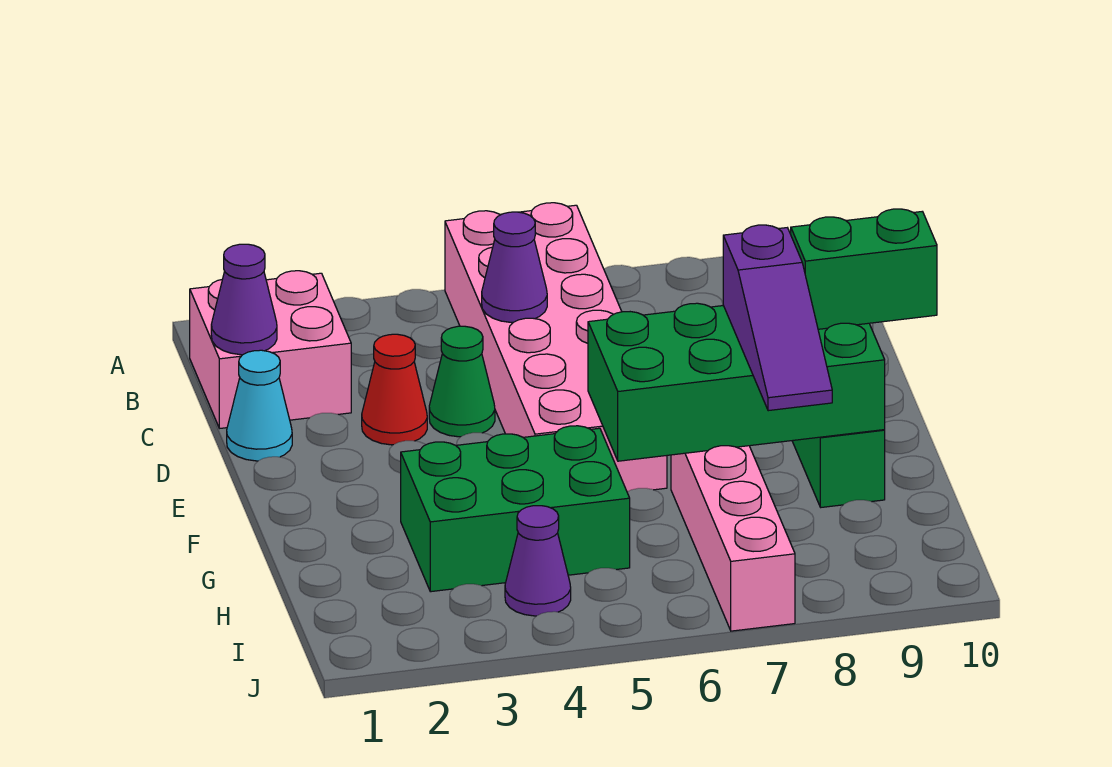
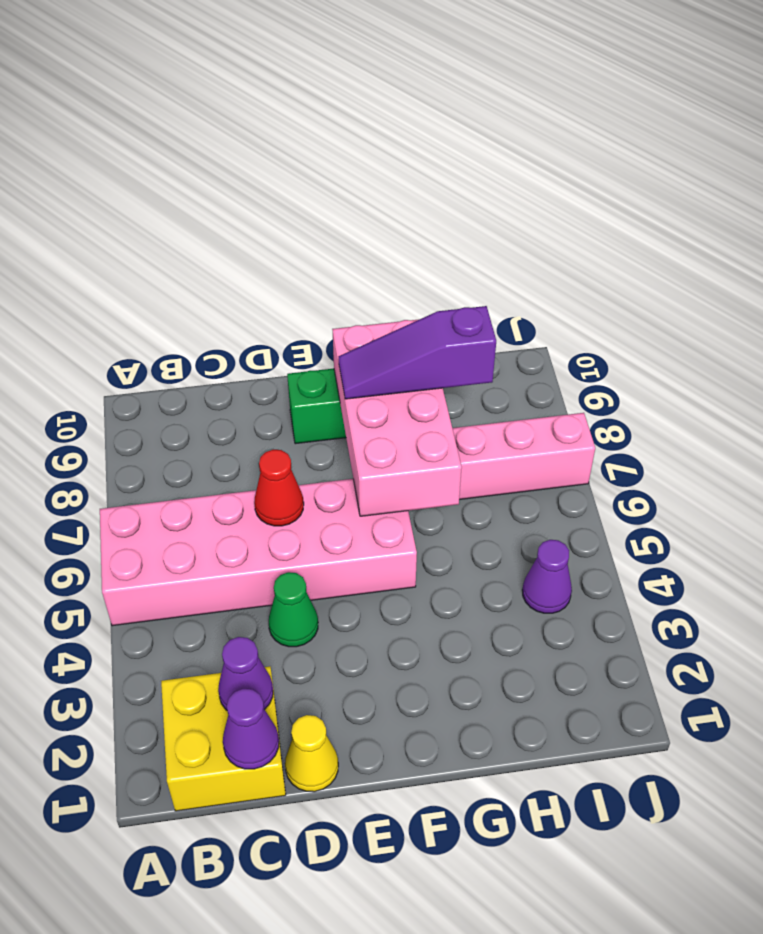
pink 2x2 brick [190,271,351,428] -> yellow 2x2 brick [161,666,286,811]
purple 1x1 cone [482,212,547,323] -> purple 1x1 cone moved to [218,637,273,710]
cyan 1x1 cone [227,350,292,461] -> yellow 1x1 cone [285,715,338,792]
red 1x1 cone [362,334,427,445] -> red 1x1 cone moved to [254,450,304,526]
green 2x4 brick [588,303,885,461] -> pink 2x4 brick [332,320,462,516]
purple 1x3 slope [723,225,832,411] -> purple 1x3 slope turned to [339,306,496,399]
green 1x2 brick [791,209,937,329] -> none
green 2x3 brick [401,426,630,592] -> none

